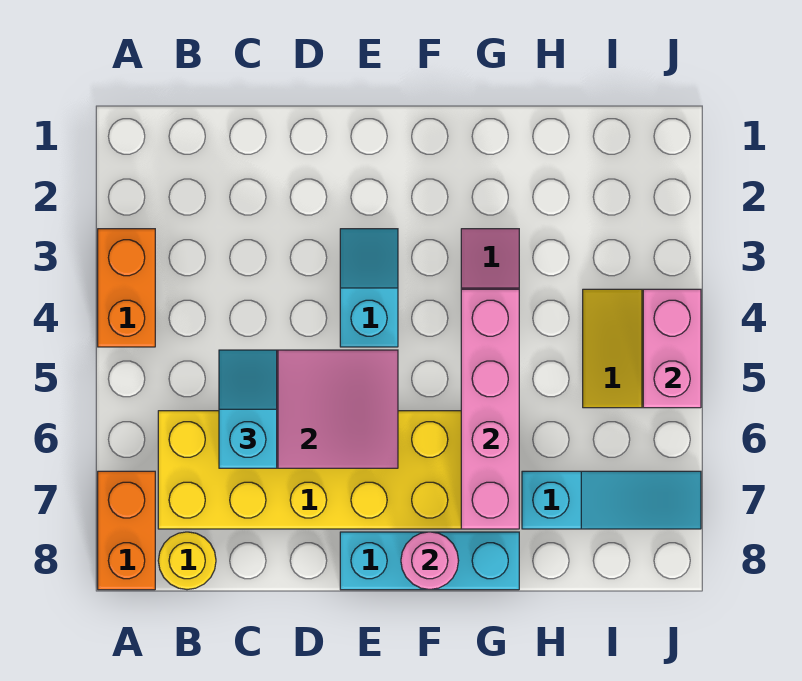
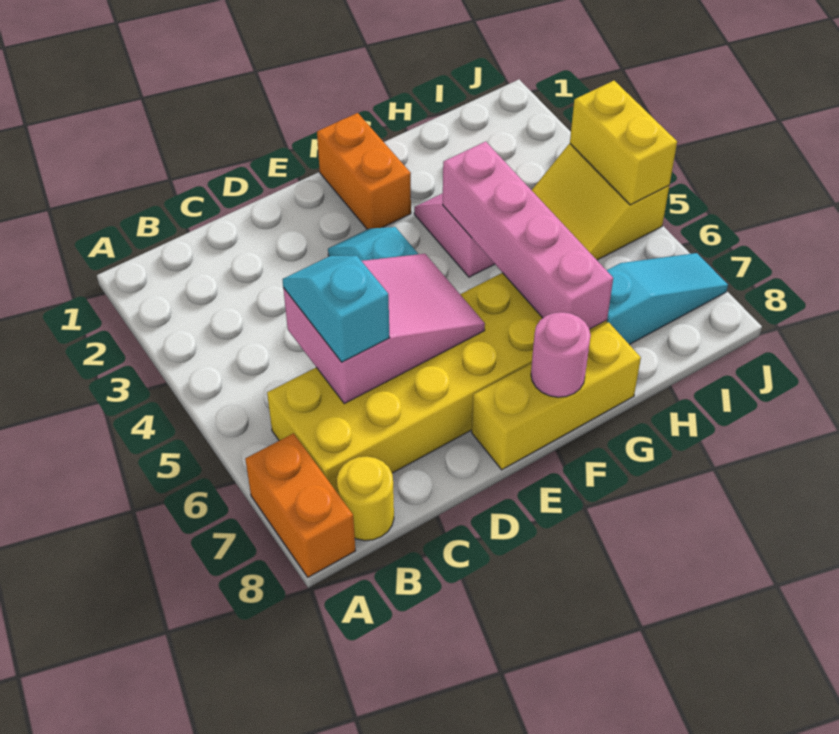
orange 1x2 brick [98,229,155,347] -> orange 1x2 brick moved to [317,113,411,229]
cyan 1x3 brick [340,532,519,590] -> yellow 1x3 brick [472,322,641,470]
pink 1x2 brick [643,289,701,408] -> yellow 1x2 brick [570,81,677,205]

